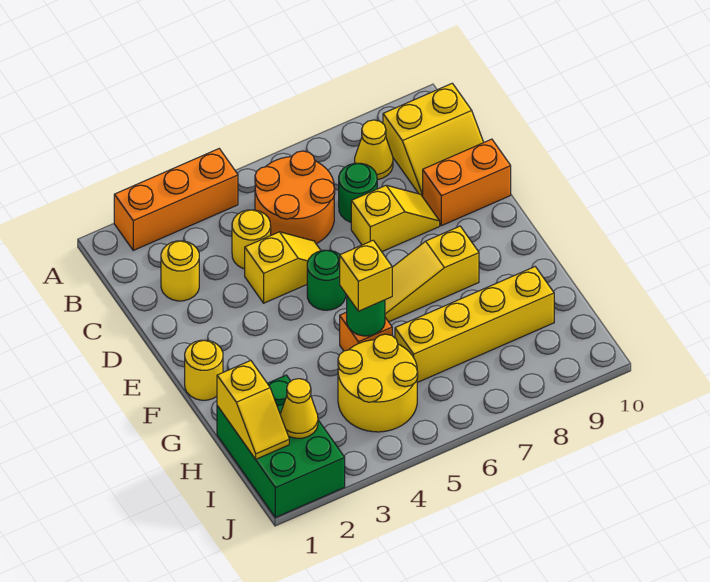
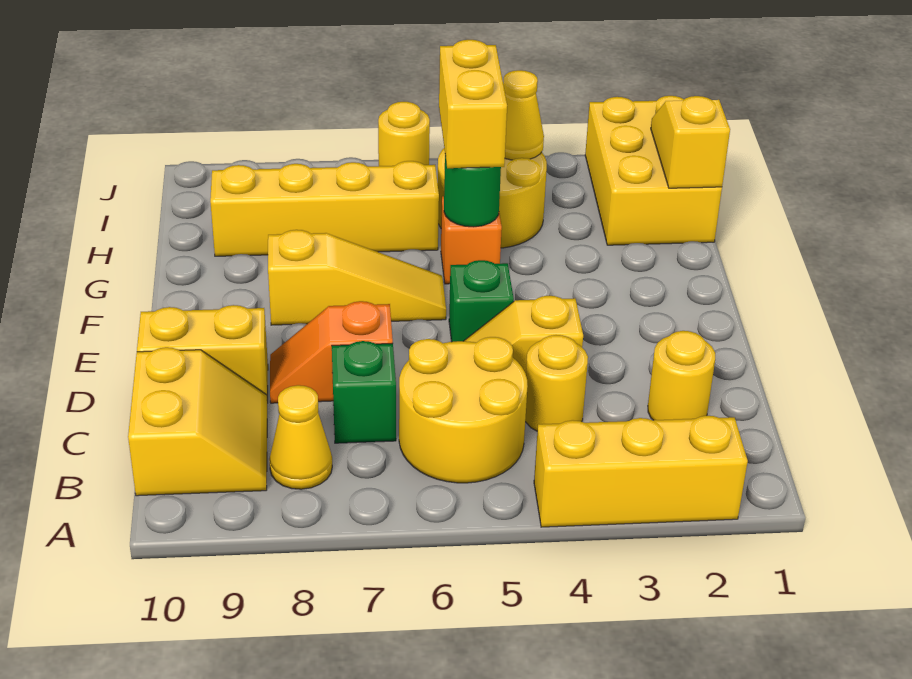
orange 1x3 brick [114,149,238,250] -> yellow 1x3 brick [534,416,748,527]
orange 2x2 round brick [255,151,335,244] -> yellow 2x2 round brick [399,337,527,483]
yellow 2x2 slope [383,83,484,197] -> yellow 2x2 slope turned to [128,347,267,496]
green 1x1 round brick [339,163,377,222] -> green 1x1 brick [332,341,396,443]
yellow 1x2 slope [351,185,440,252] -> orange 1x2 slope [270,301,393,403]
orange 1x2 brick [423,139,511,226] -> yellow 1x2 brick [137,305,268,403]
green 1x1 round brick [307,250,346,310] -> green 1x1 brick [449,260,514,342]
yellow 1x1 round brick [185,340,223,400] -> yellow 1x1 round brick moved to [378,102,430,166]
yellow 1x1 brick [340,240,392,311] -> yellow 1x2 brick [439,40,507,168]
green 2x3 brick [217,375,345,517] -> yellow 2x3 brick [585,96,722,245]
yellow 1x1 cone [280,379,318,438] -> yellow 1x1 cone moved to [503,70,544,160]

